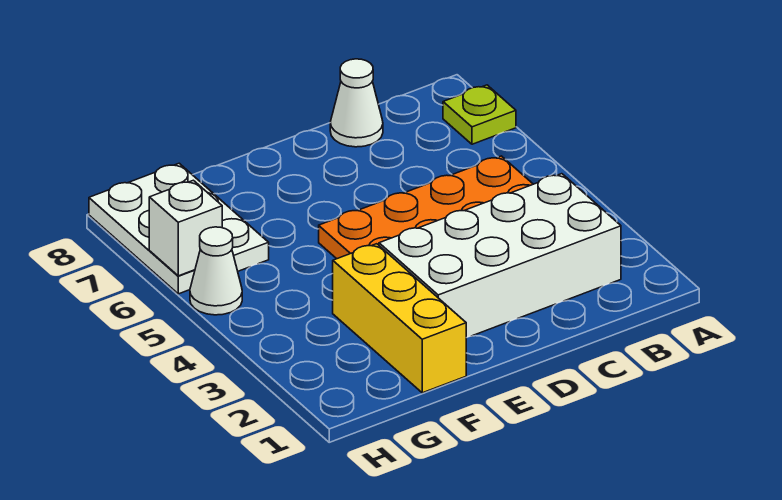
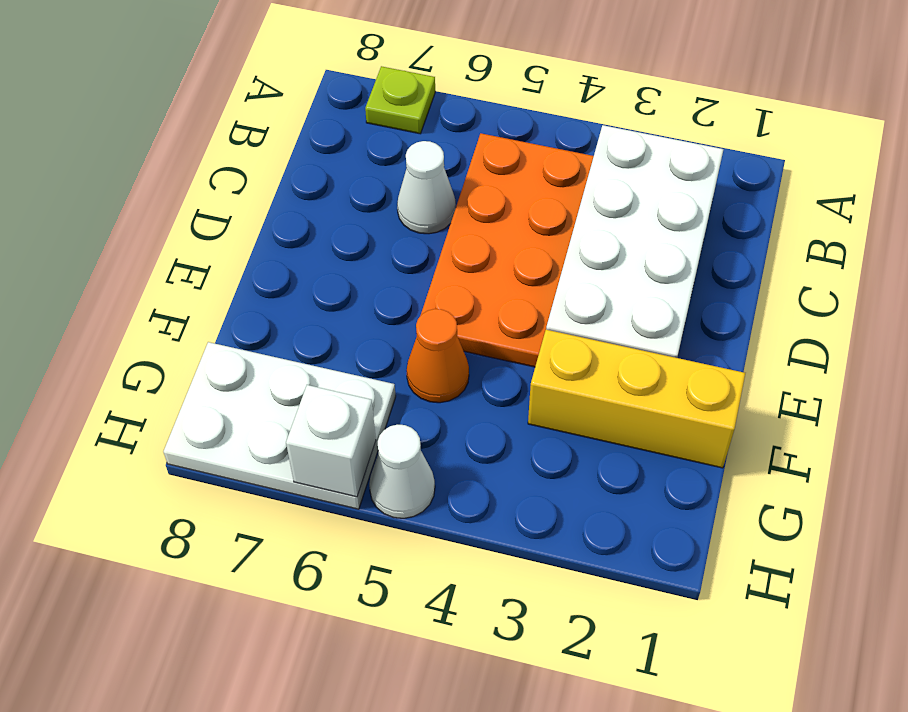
white 1x1 cone [330,59,383,147] -> white 1x1 cone moved to [397,141,456,234]
none -> orange 1x1 cone [406,309,469,403]

